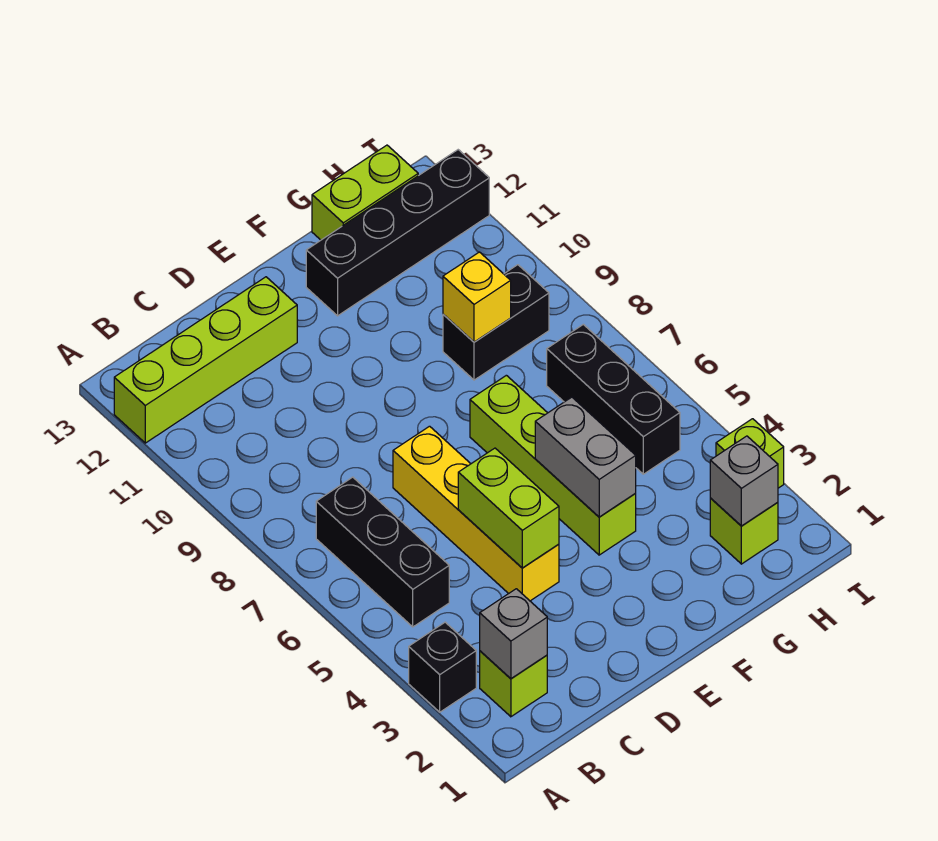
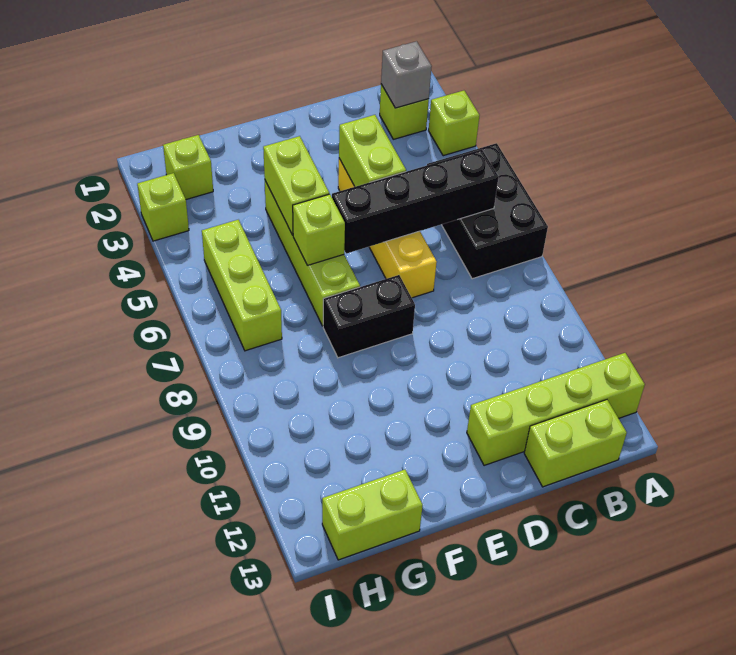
black 1x1 brick [409,622,476,712] -> lime 1x1 brick [429,91,480,156]
black 1x3 brick [316,477,449,627] -> black 2x3 brick [427,143,548,279]
none -> lime 1x2 brick [524,400,627,487]
grey 1x2 brick [535,397,636,517] -> lime 1x2 brick [263,136,329,235]
none -> lime 1x1 brick [293,194,345,265]
black 1x4 brick [306,150,489,316] -> black 1x4 brick moved to [332,149,499,254]
black 1x2 brick [443,265,549,380] -> black 1x2 brick moved to [323,275,415,358]
yellow 1x1 brick [443,252,511,342] -> none
grey 1x1 brick [710,436,778,526] -> none
black 1x3 brick [547,324,680,474] -> lime 1x3 brick [202,220,282,351]

